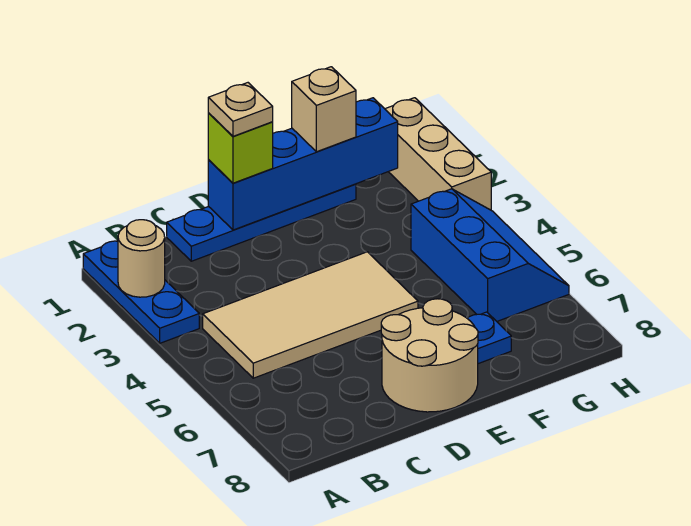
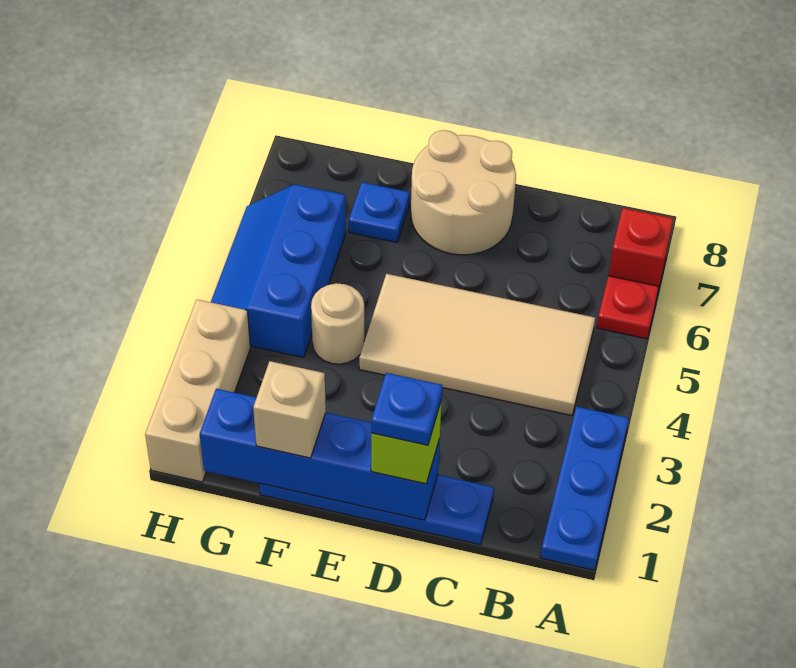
tan 1x1 round brick [118,220,165,297] -> tan 1x1 round brick moved to [311,283,364,364]
none -> red 1x1 plate [597,276,659,339]
none -> red 1x1 brick [609,208,673,290]
tan 1x1 plate [208,83,273,136] -> blue 1x1 plate [371,373,442,445]

